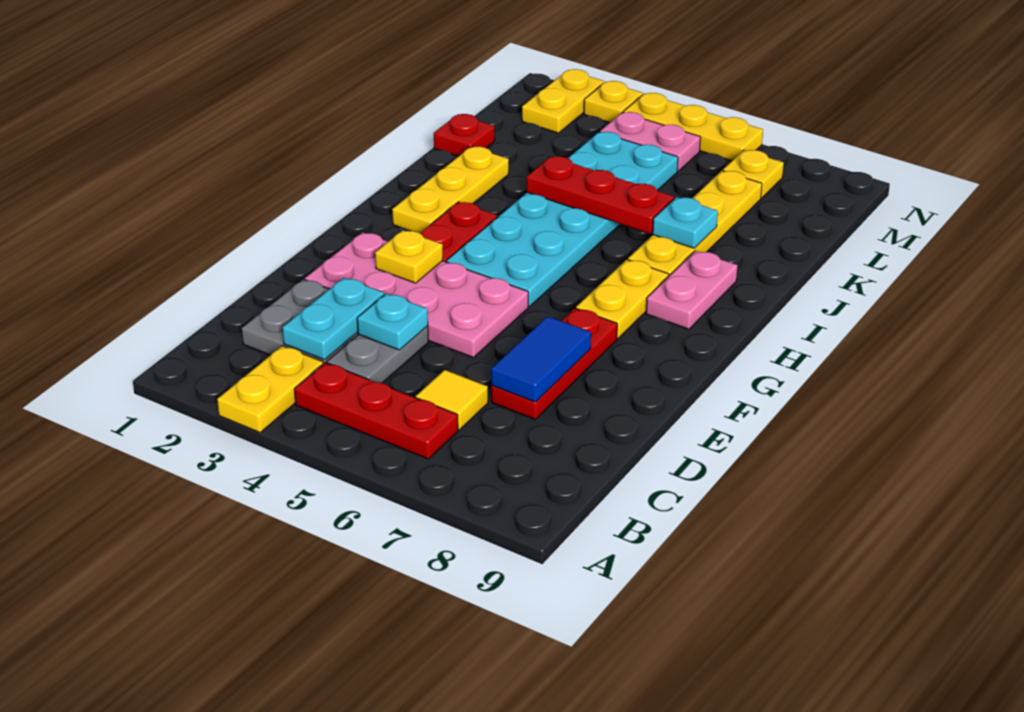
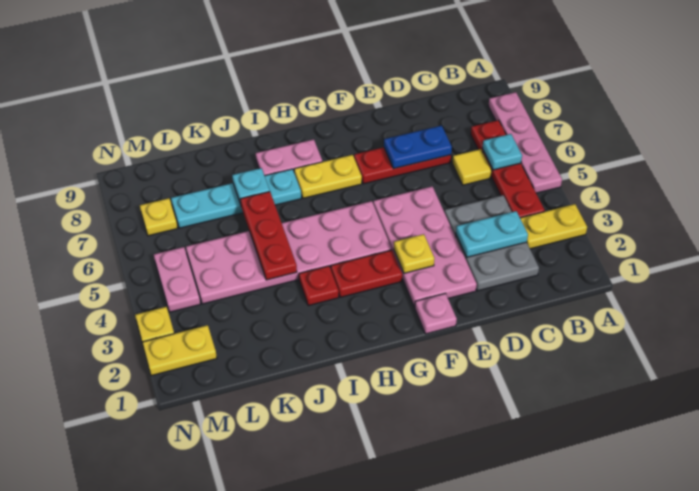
none -> pink 1x4 plate [488,92,562,193]
red 1x3 plate [294,363,458,459] -> red 1x4 plate [471,120,545,218]
cyan 1x1 plate [357,293,428,350] -> cyan 1x1 plate moved to [482,134,522,170]
blue 1x2 tile [491,316,591,402] -> blue 1x2 plate [384,126,452,169]
none -> pink 1x1 plate [415,293,457,334]
cyan 2x6 plate [446,132,678,307] -> pink 2x6 plate [186,201,392,304]
yellow 1x3 plate [392,147,509,233] -> none
yellow 1x4 plate [628,171,762,277] -> cyan 1x4 plate [171,169,301,228]
red 1x1 plate [434,114,495,156] -> red 1x1 plate moved to [299,266,339,306]
yellow 1x3 plate [623,93,763,161] -> none

